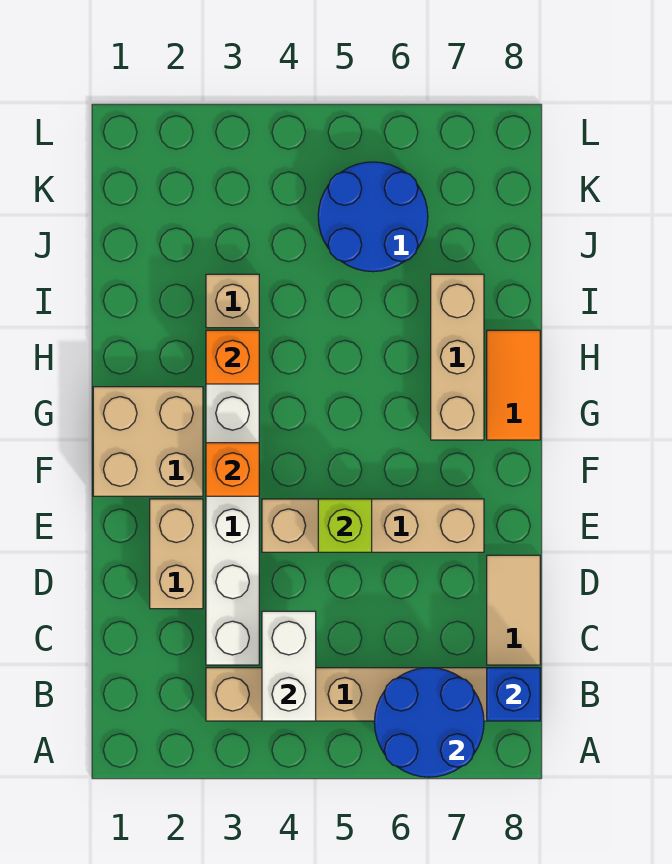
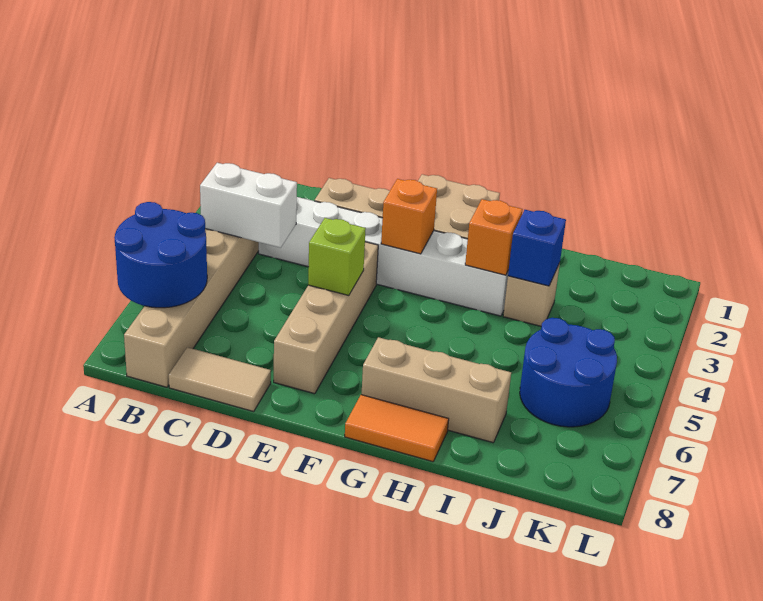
blue 1x1 brick [487,668,540,721] -> blue 1x1 brick moved to [508,210,566,286]

